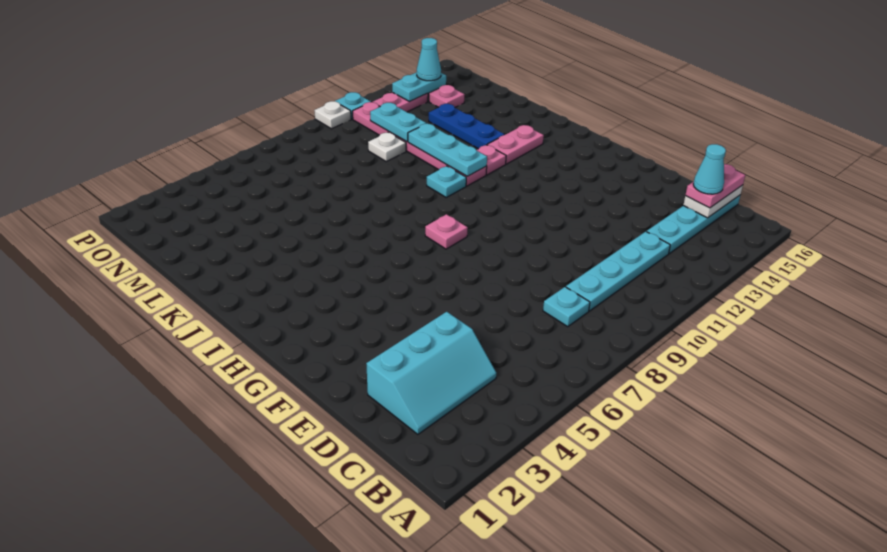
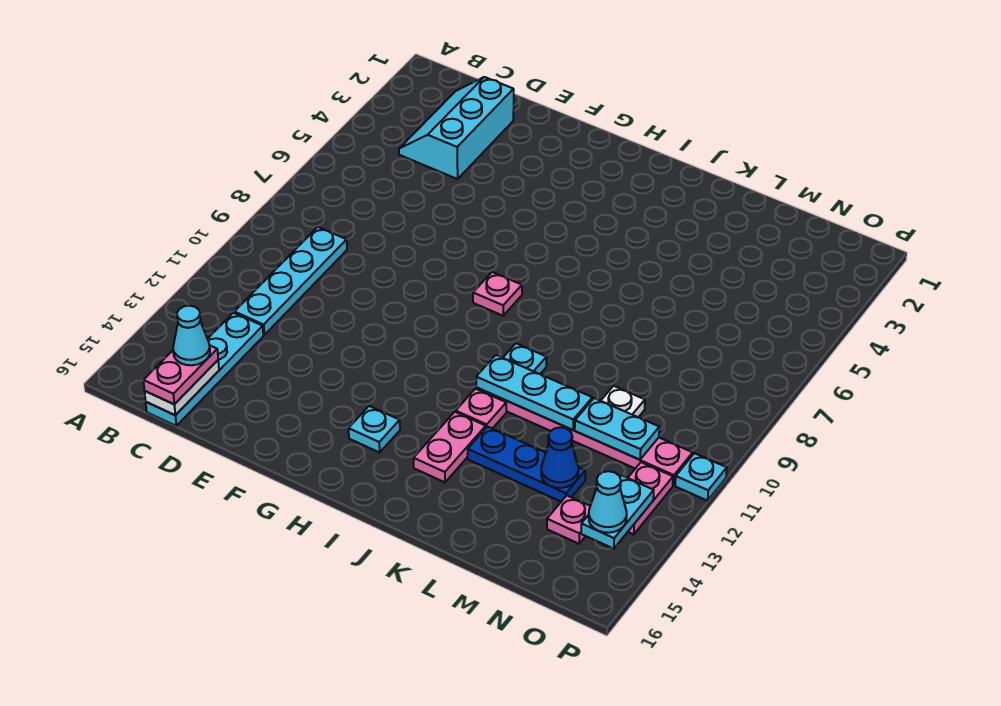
cyan 1x1 plate [543,287,590,327] -> cyan 1x1 plate moved to [349,406,400,452]
none -> blue 1x1 cone [541,427,579,488]
white 1x1 plate [314,101,351,129] -> none

